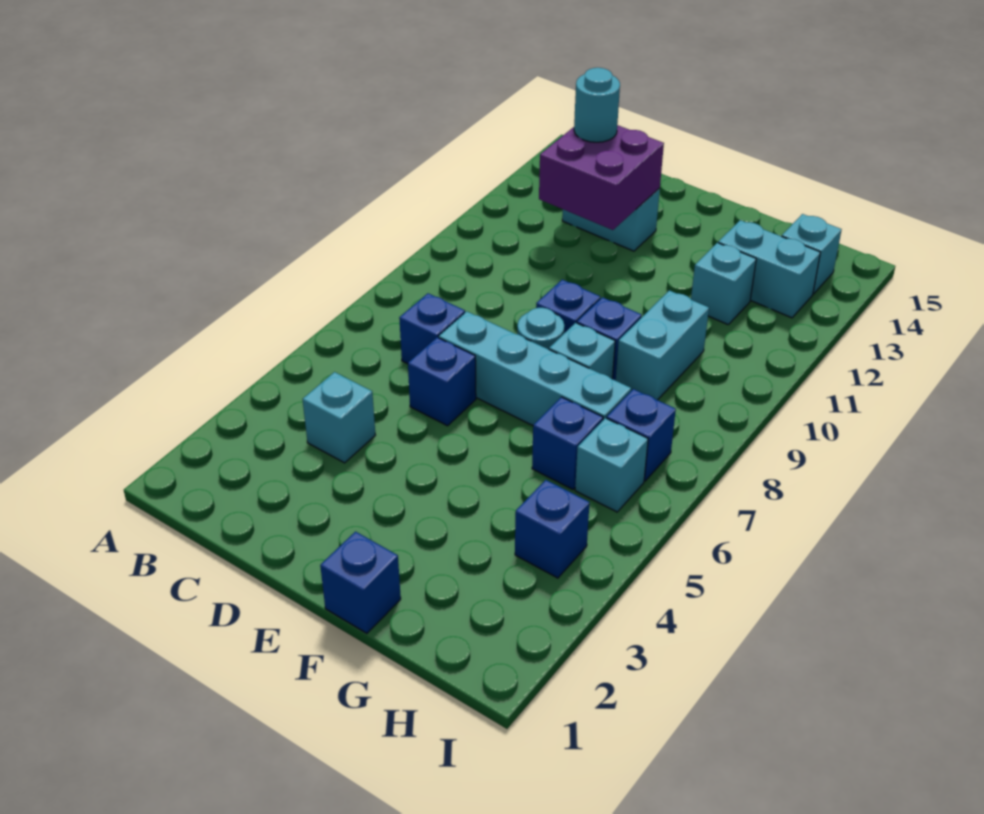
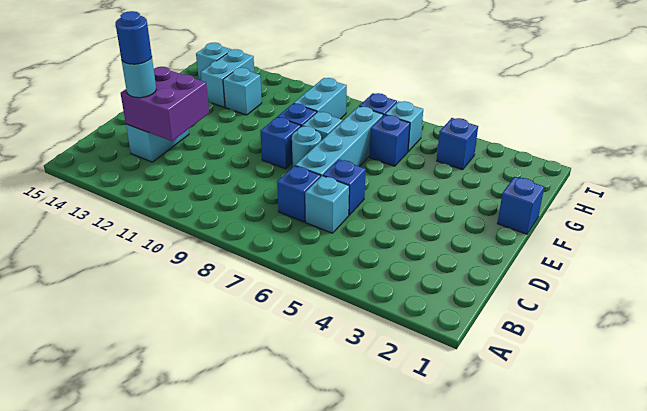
cyan 1x1 brick [303,372,375,463] -> cyan 1x1 brick moved to [305,176,349,233]
none -> blue 1x1 round brick [115,11,152,64]
cyan 1x2 brick [616,290,709,400] -> cyan 1x2 brick turned to [294,78,347,119]

